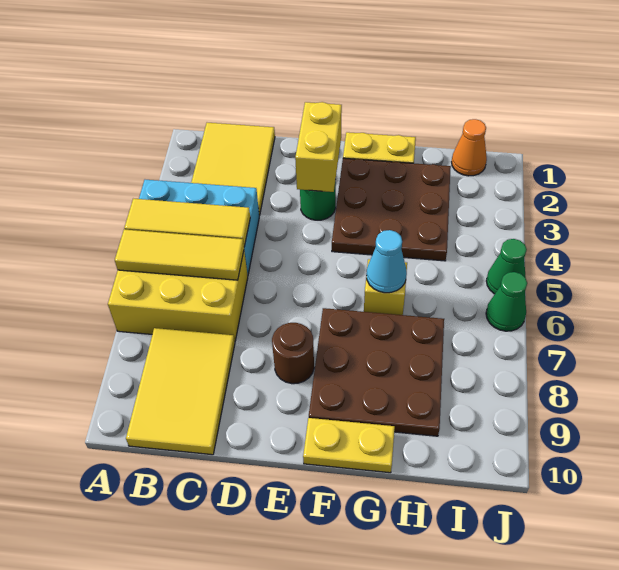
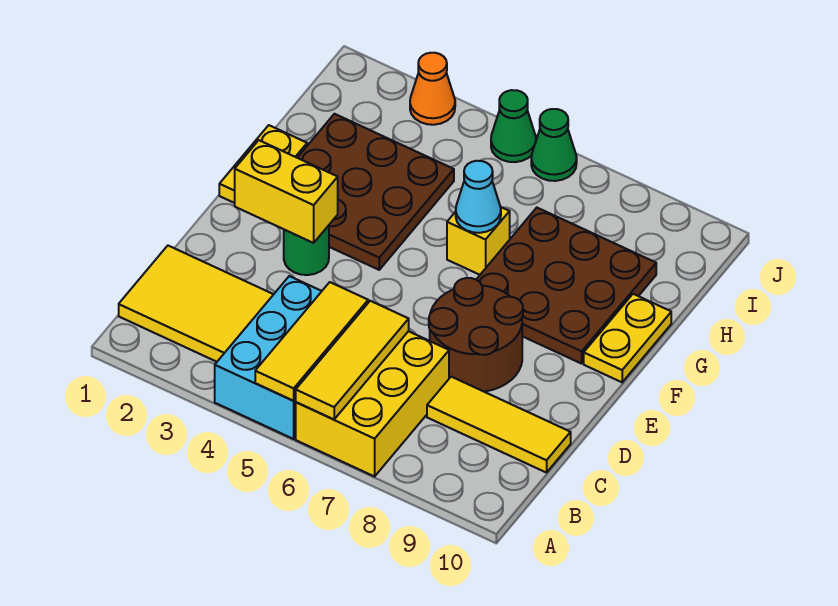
yellow 2x3 tile [126,328,235,455] -> yellow 1x3 tile [427,377,571,473]
brown 1x1 round brick [272,323,314,384] -> brown 2x2 round brick [429,278,523,392]
orange 1x1 cone [452,119,487,176] -> orange 1x1 cone moved to [410,53,455,125]

